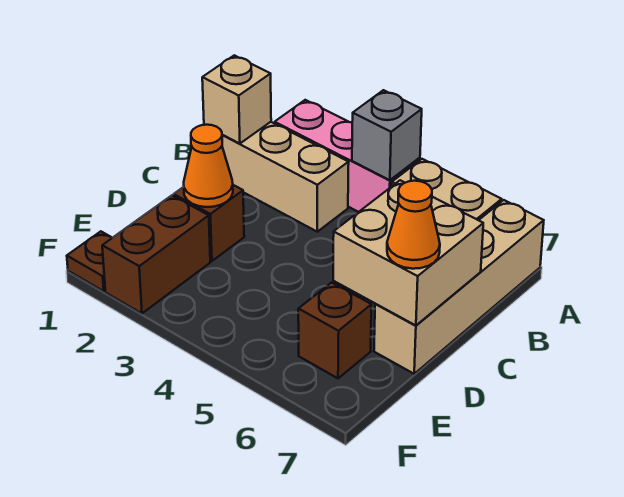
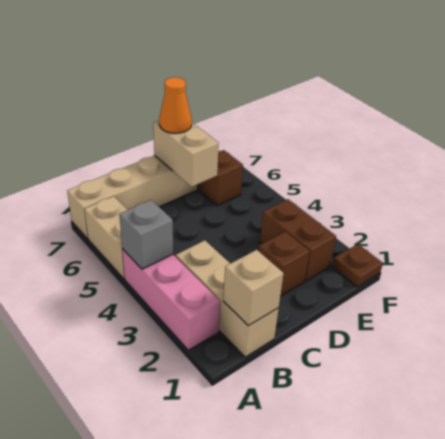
tan 2x2 brick [333,180,483,325] -> tan 1x2 brick [153,121,219,187]
orange 1x1 cone [184,125,233,207] -> none
brown 1x2 brick [102,195,210,313] -> brown 1x2 brick turned to [260,199,336,281]

